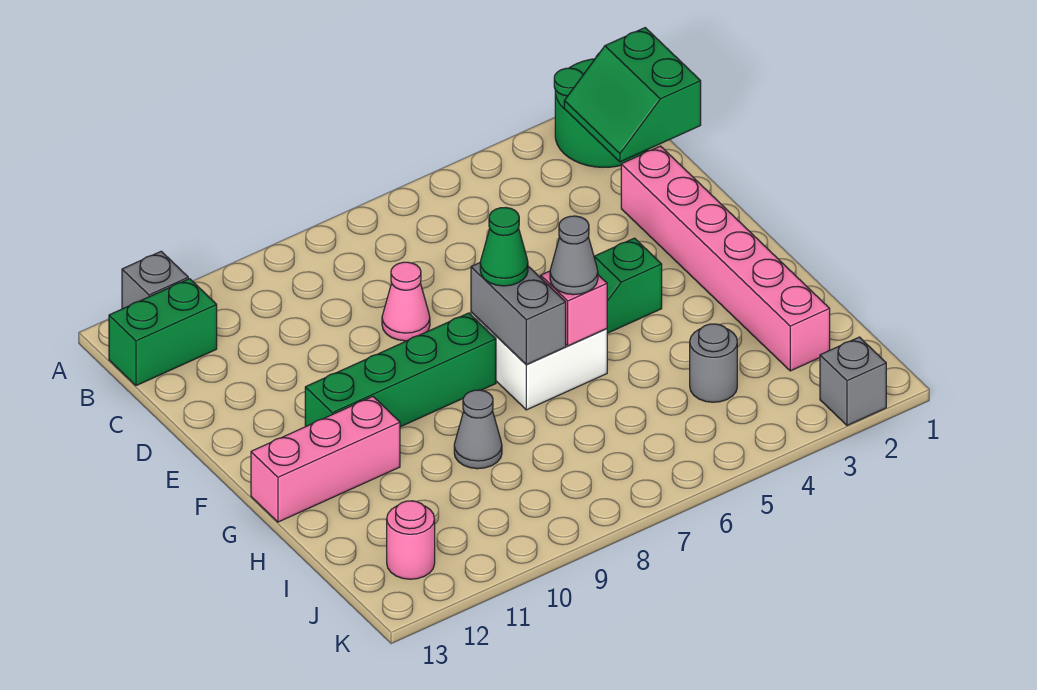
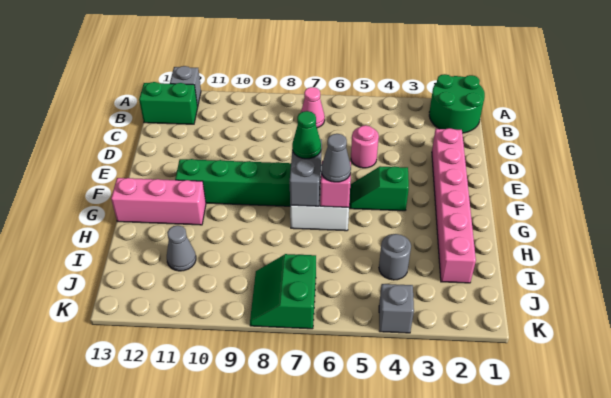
green 2x2 slope [564,28,701,162] -> green 2x2 slope moved to [250,254,316,329]
pink 1x1 cone [382,262,430,341] -> pink 1x1 cone moved to [301,87,325,128]
grey 1x1 cone [454,390,502,469] -> grey 1x1 cone moved to [167,226,196,271]
pink 1x1 round brick [387,501,435,579] -> pink 1x1 round brick moved to [351,125,379,168]
grey 1x1 brick [820,337,886,425] -> grey 1x1 brick moved to [379,284,414,333]

